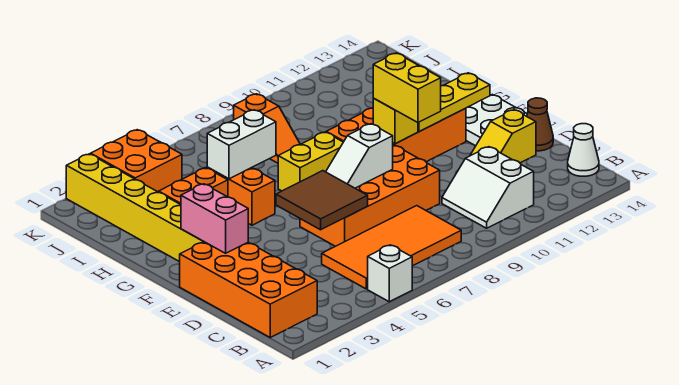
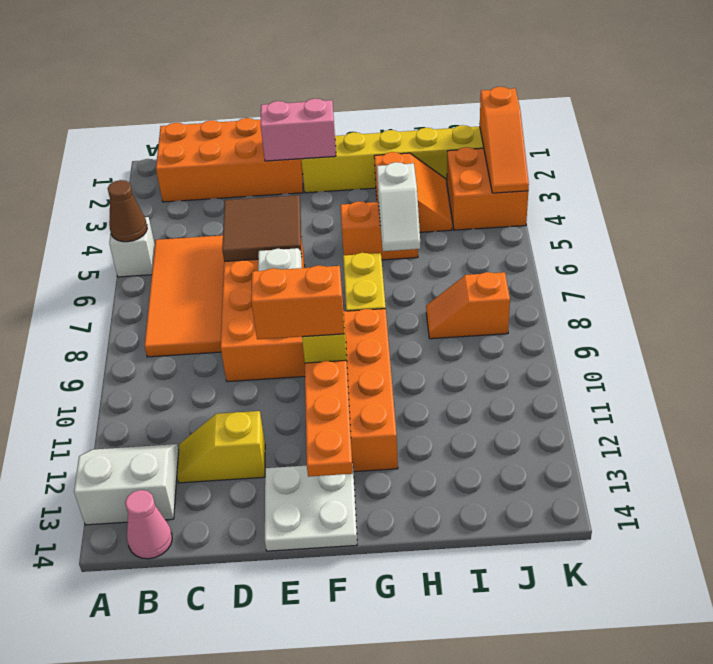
white 2x2 slope [442,147,534,228] -> white 2x2 slope moved to [74,444,179,525]
white 1x1 cone [568,124,599,176] -> pink 1x1 cone [125,490,172,559]
yellow 1x2 slope [470,110,536,163] -> yellow 1x2 slope turned to [177,411,265,483]
brown 1x1 cone [527,98,553,151] -> brown 1x1 cone moved to [108,180,147,242]
yellow 1x2 brick [373,53,441,122] -> orange 1x2 brick [251,265,344,339]
yellow 1x3 plate [418,73,490,132] -> orange 1x3 plate [305,360,353,477]
white 1x2 brick [207,110,276,179] -> white 1x2 slope [377,162,420,251]
none -> orange 1x3 slope [480,87,529,193]

